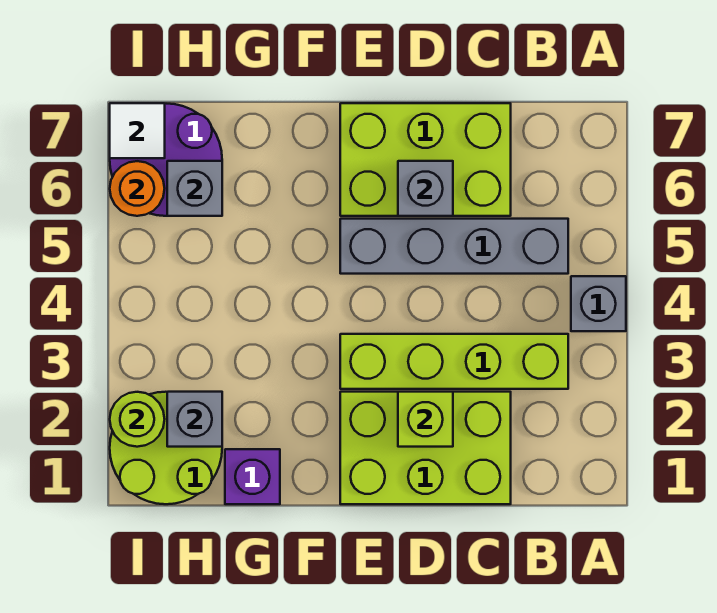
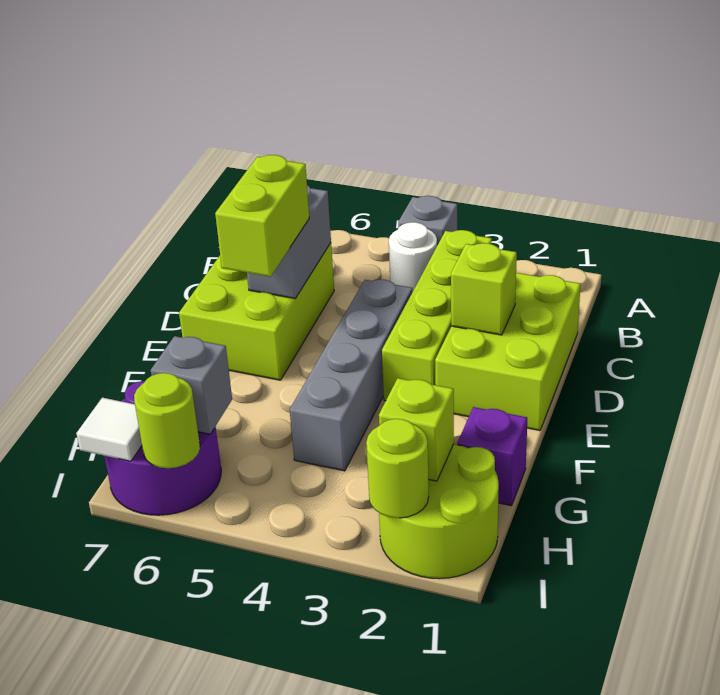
none -> white 1x1 round brick [389,222,437,292]
grey 1x4 brick [340,219,568,274] -> grey 1x4 brick moved to [290,279,412,471]
grey 1x1 brick [398,161,453,216] -> grey 1x2 brick [247,185,331,298]
none -> lime 1x2 brick [215,155,309,277]
grey 1x1 brick [167,392,222,447] -> lime 1x1 brick [379,378,454,481]
orange 1x1 round brick [110,161,165,216] -> lime 1x1 round brick [134,373,200,468]

